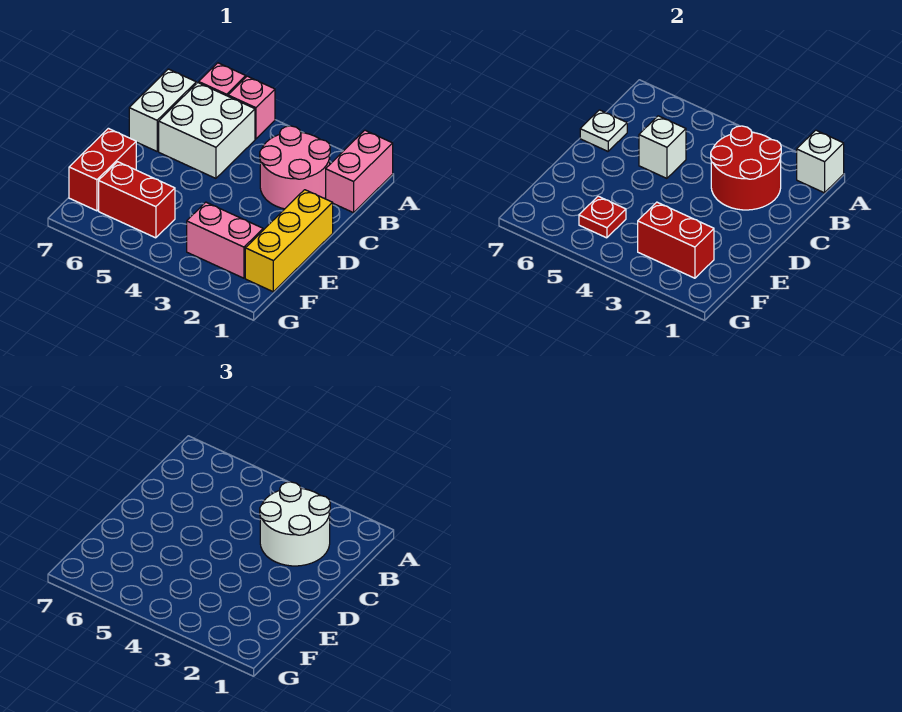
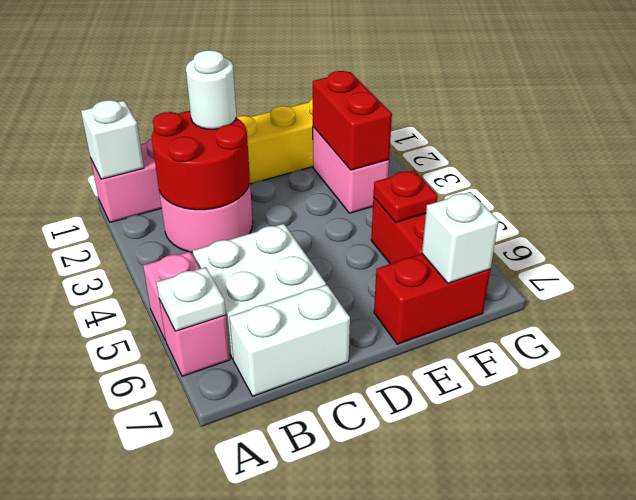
white 2x2 round brick [260,482,330,566] -> white 1x1 round brick [186,50,236,129]
white 1x1 brick [639,116,686,178] -> white 1x1 brick moved to [422,192,499,283]
white 1x1 plate [580,110,627,151] -> white 1x1 plate moved to [156,267,226,331]

